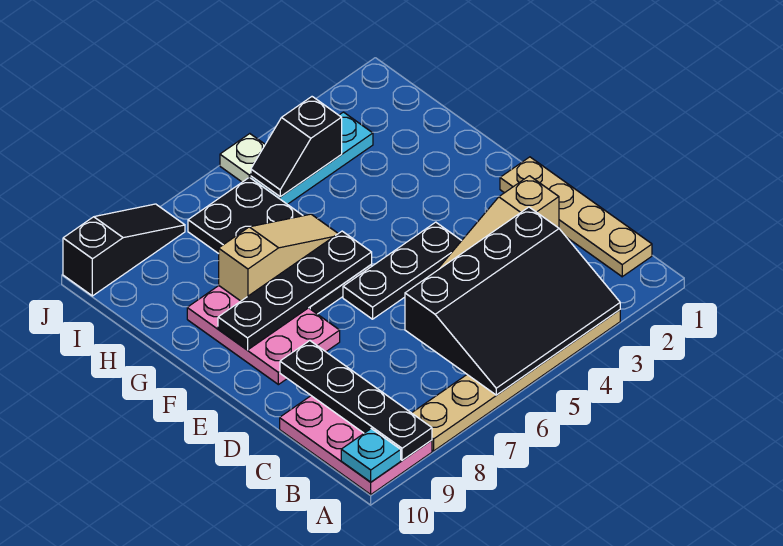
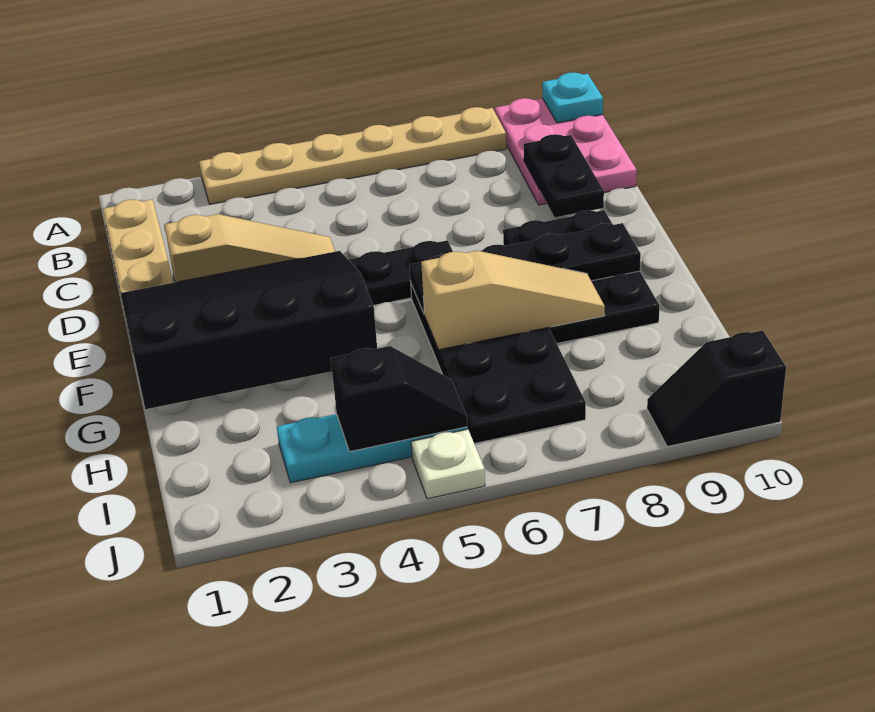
black 3x4 slope [405,207,620,395] -> black 3x4 slope moved to [121,251,377,409]
black 1x4 plate [280,341,432,460] -> black 1x2 plate [523,134,604,217]
pink 2x3 plate [187,286,340,385] -> black 2x3 plate [503,210,660,343]
tan 1x3 slope [219,214,338,301] -> tan 1x3 slope turned to [421,251,605,350]
black 1x3 slope [63,204,185,296] -> black 1x2 slope [647,330,786,447]

